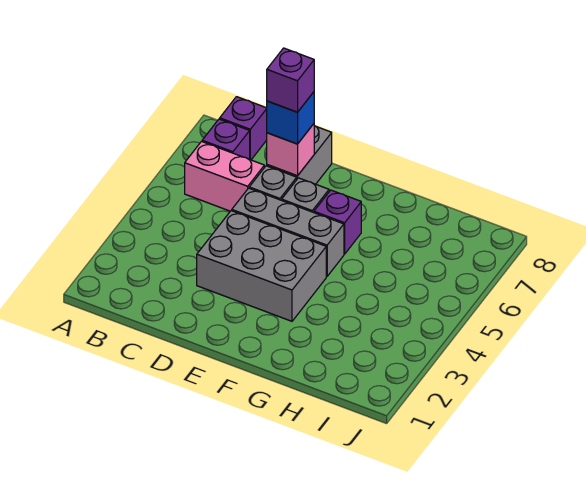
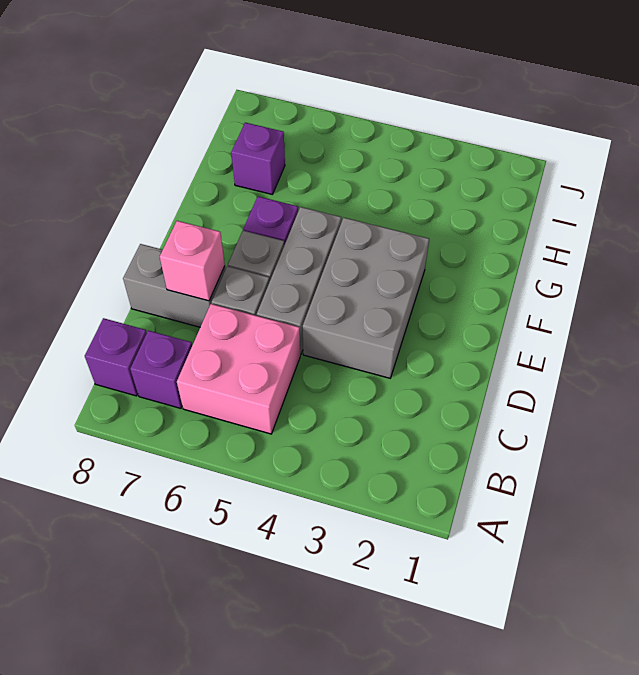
pink 1x2 brick [185,142,264,211] -> pink 2x2 brick [177,304,300,434]
blue 1x1 brick [267,92,314,144] -> none
purple 1x1 brick [267,48,314,112] -> purple 1x1 brick moved to [231,123,285,194]

